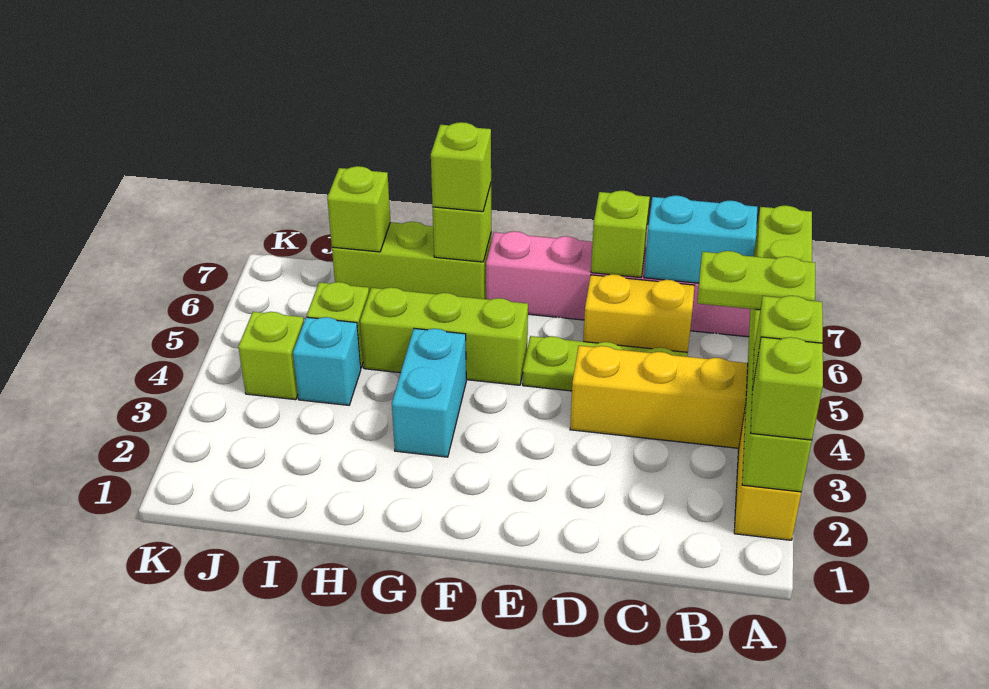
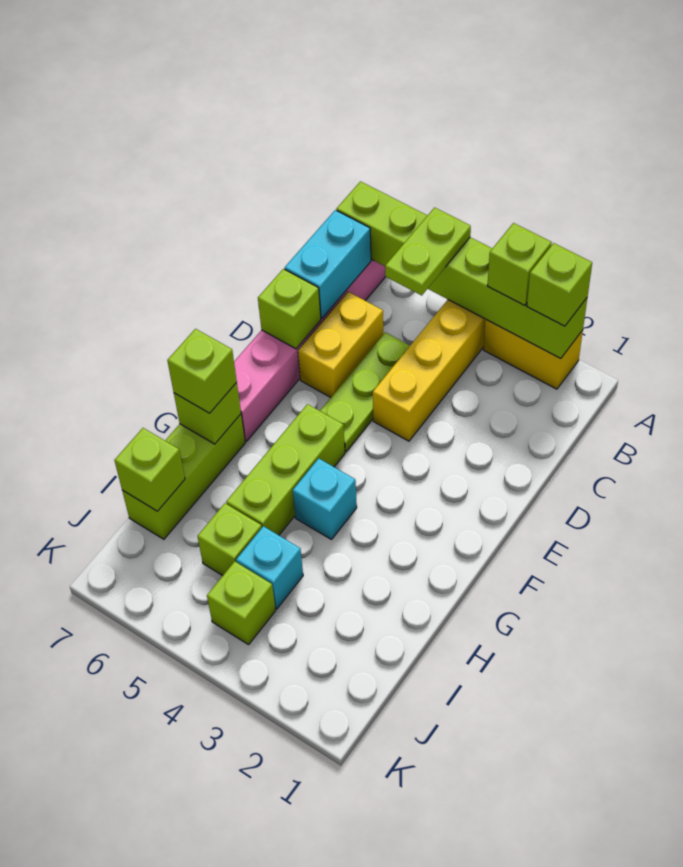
cyan 1x2 brick [392,328,466,457] -> cyan 1x1 brick [293,458,357,540]

